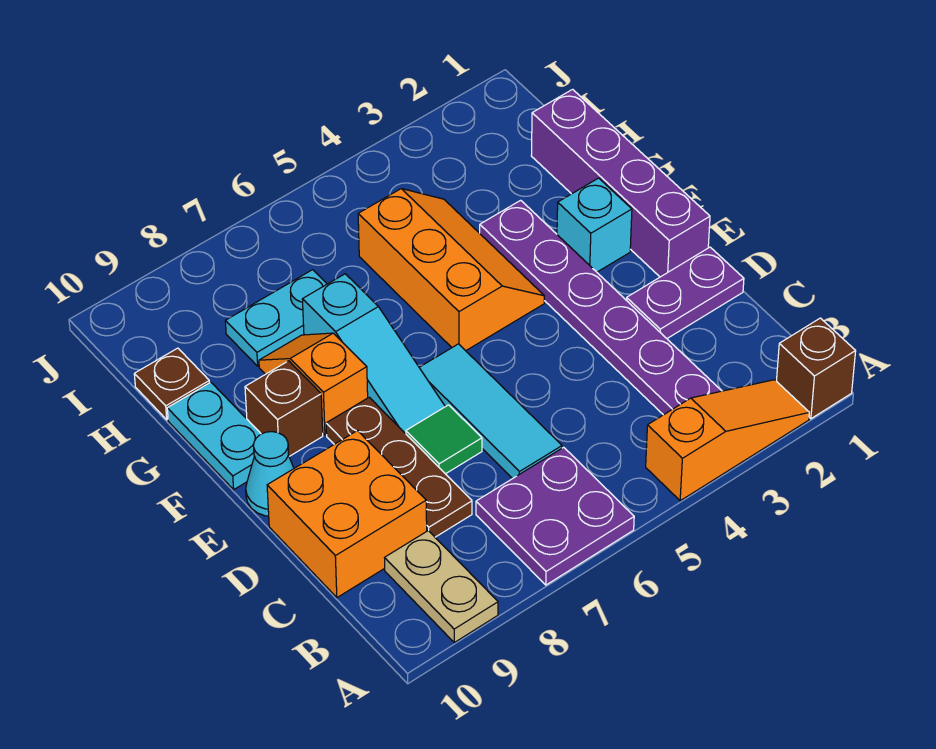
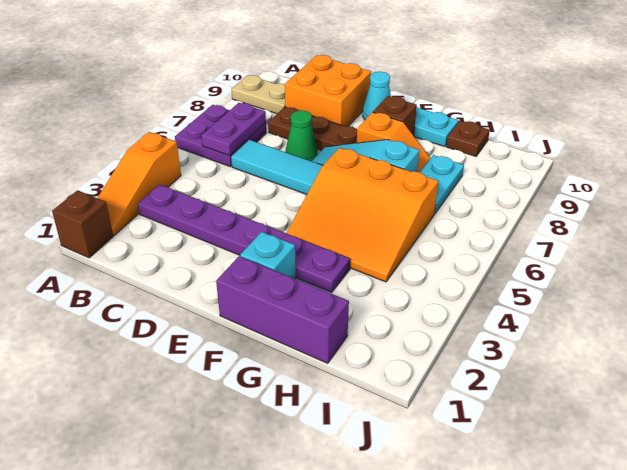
purple 1x2 plate [626,247,744,338] -> purple 1x2 plate moved to [201,103,266,156]
green 1x1 tile [406,405,482,474] -> green 1x1 cone [285,110,318,161]
purple 1x4 brick [531,89,710,277] -> purple 1x3 brick [216,256,349,363]
orange 2x3 slope [358,189,544,351] -> orange 3x3 slope [286,148,438,282]

